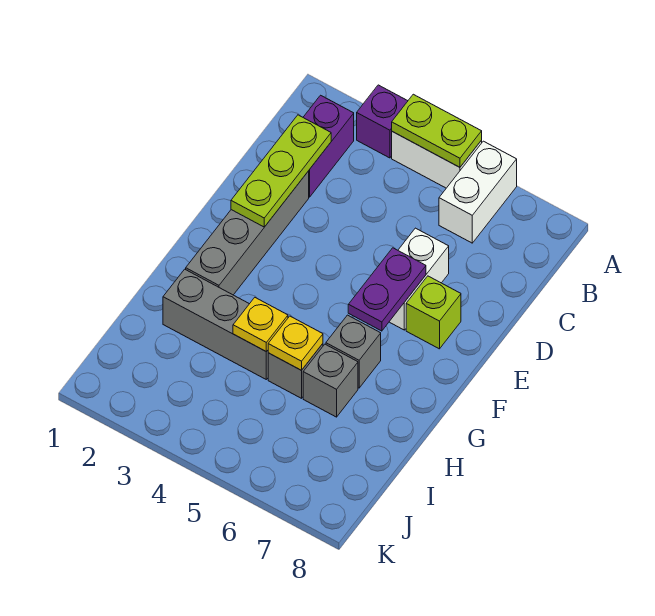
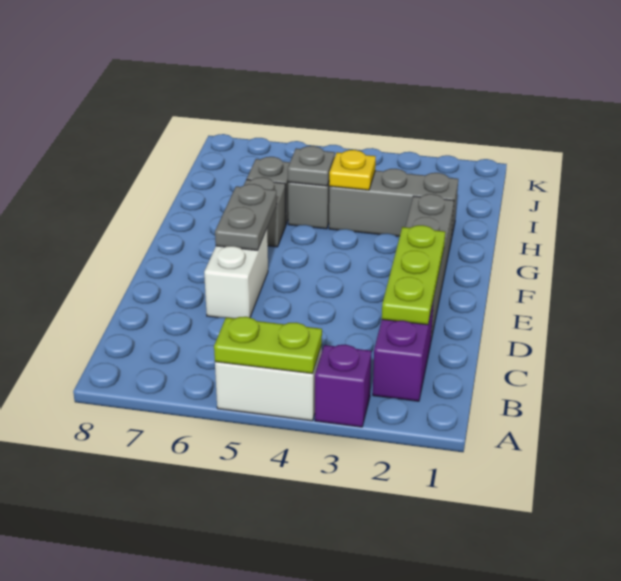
white 1x2 brick [439,141,517,243] -> none
purple 1x2 plate [348,248,426,331] -> grey 1x2 plate [215,184,277,250]
lime 1x1 brick [406,276,461,349] -> none
yellow 1x1 plate [268,316,323,370] -> grey 1x1 plate [288,146,335,186]

